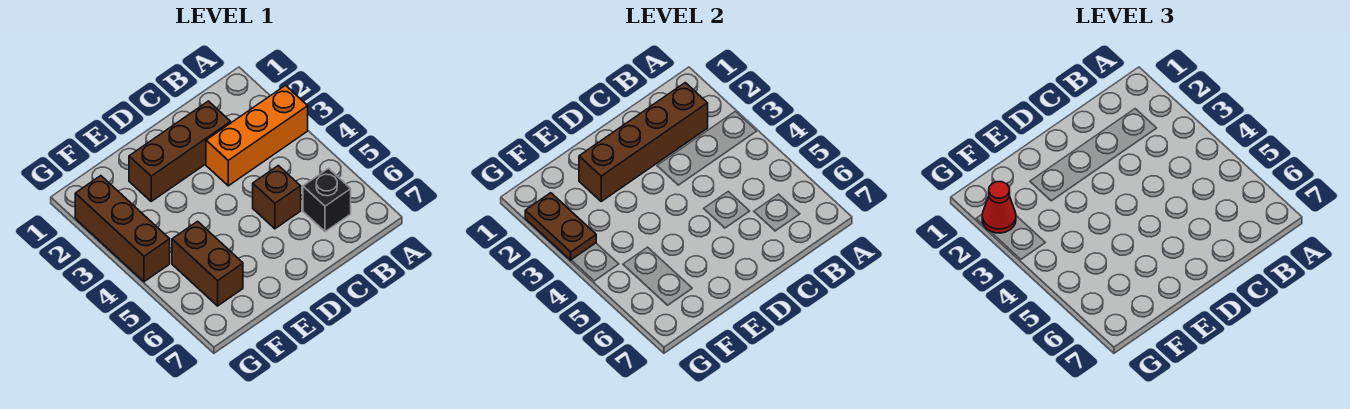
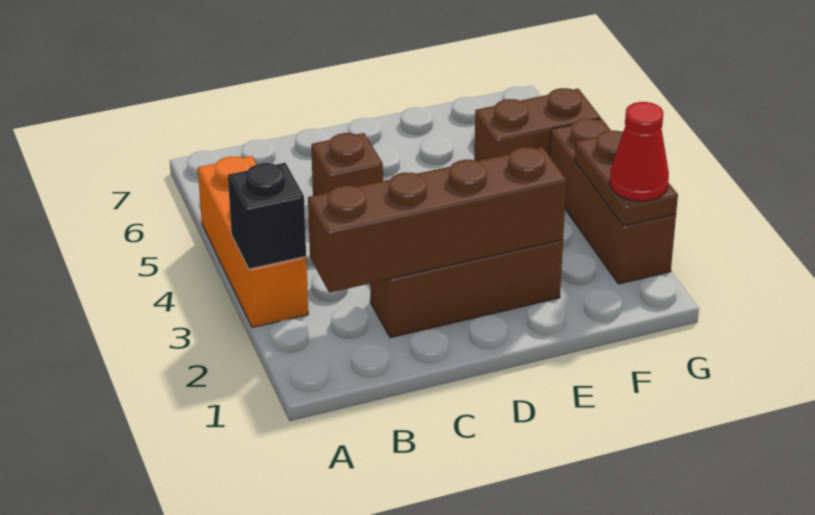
orange 1x3 brick [206,85,308,186] -> orange 1x3 brick turned to [198,156,308,328]
black 1x1 brick [303,168,351,232] -> black 1x1 brick moved to [228,163,306,269]
brown 1x2 brick [172,221,243,306] -> brown 1x2 brick turned to [474,88,601,161]

